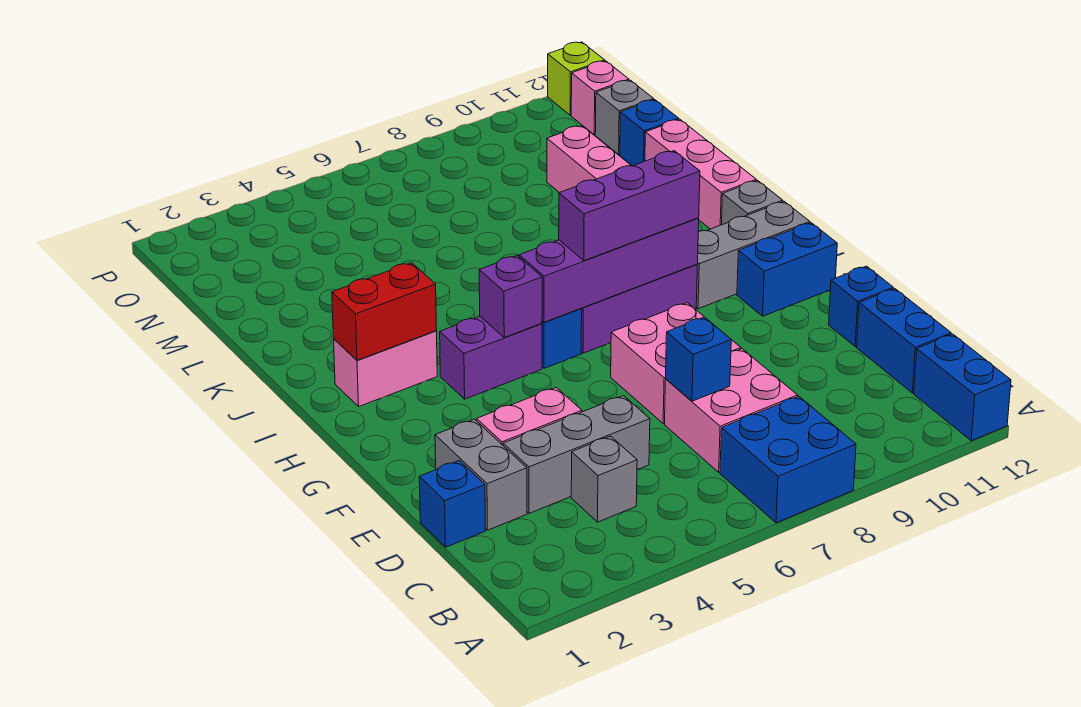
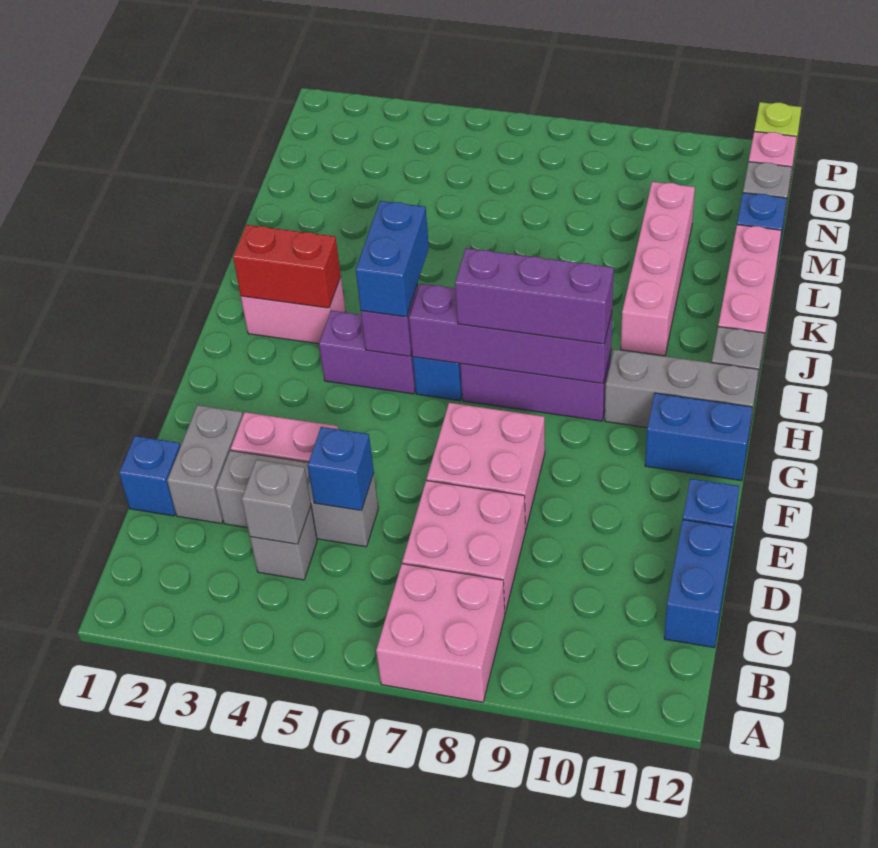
blue 2x2 brick [720,396,856,523] -> pink 2x2 brick [376,564,505,702]
blue 1x2 brick [914,334,1011,441] -> blue 1x2 brick moved to [356,201,429,317]
none -> grey 1x1 brick [242,460,311,544]
blue 1x1 brick [666,317,731,401] -> blue 1x1 brick moved to [308,427,374,511]

